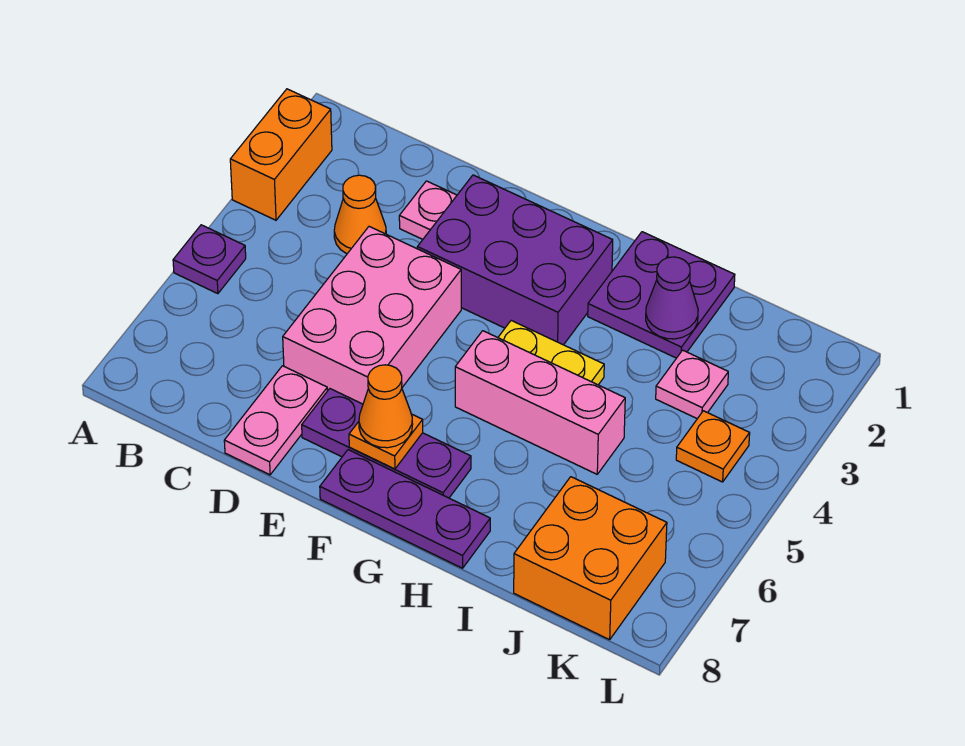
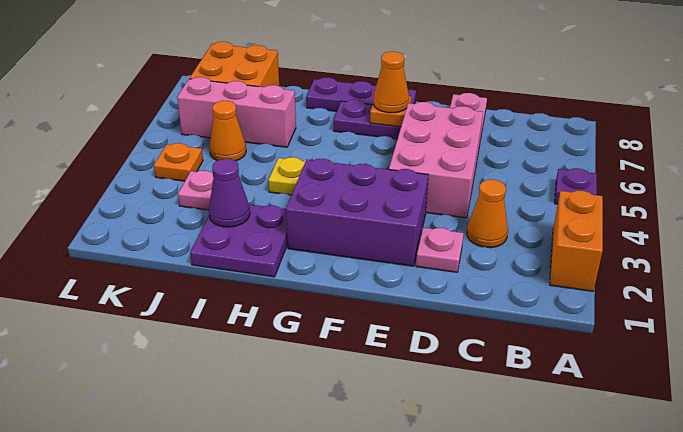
pink 1x3 brick [455,331,625,474] -> pink 1x3 brick moved to [177,77,296,147]
none -> orange 1x1 cone [210,101,246,161]

